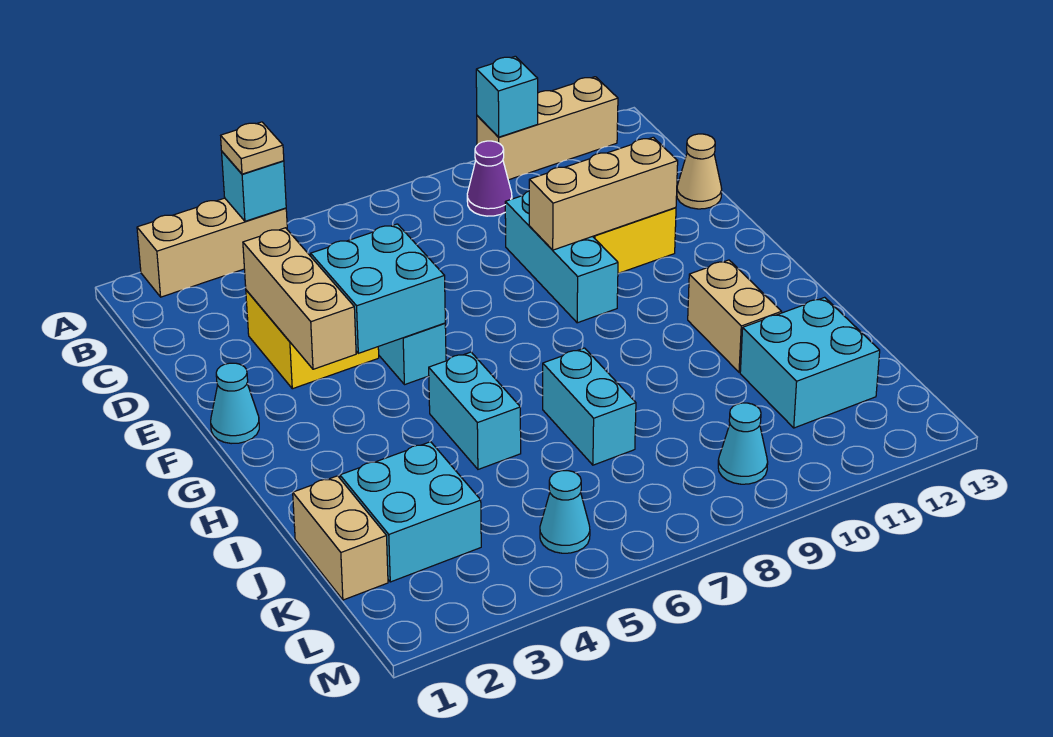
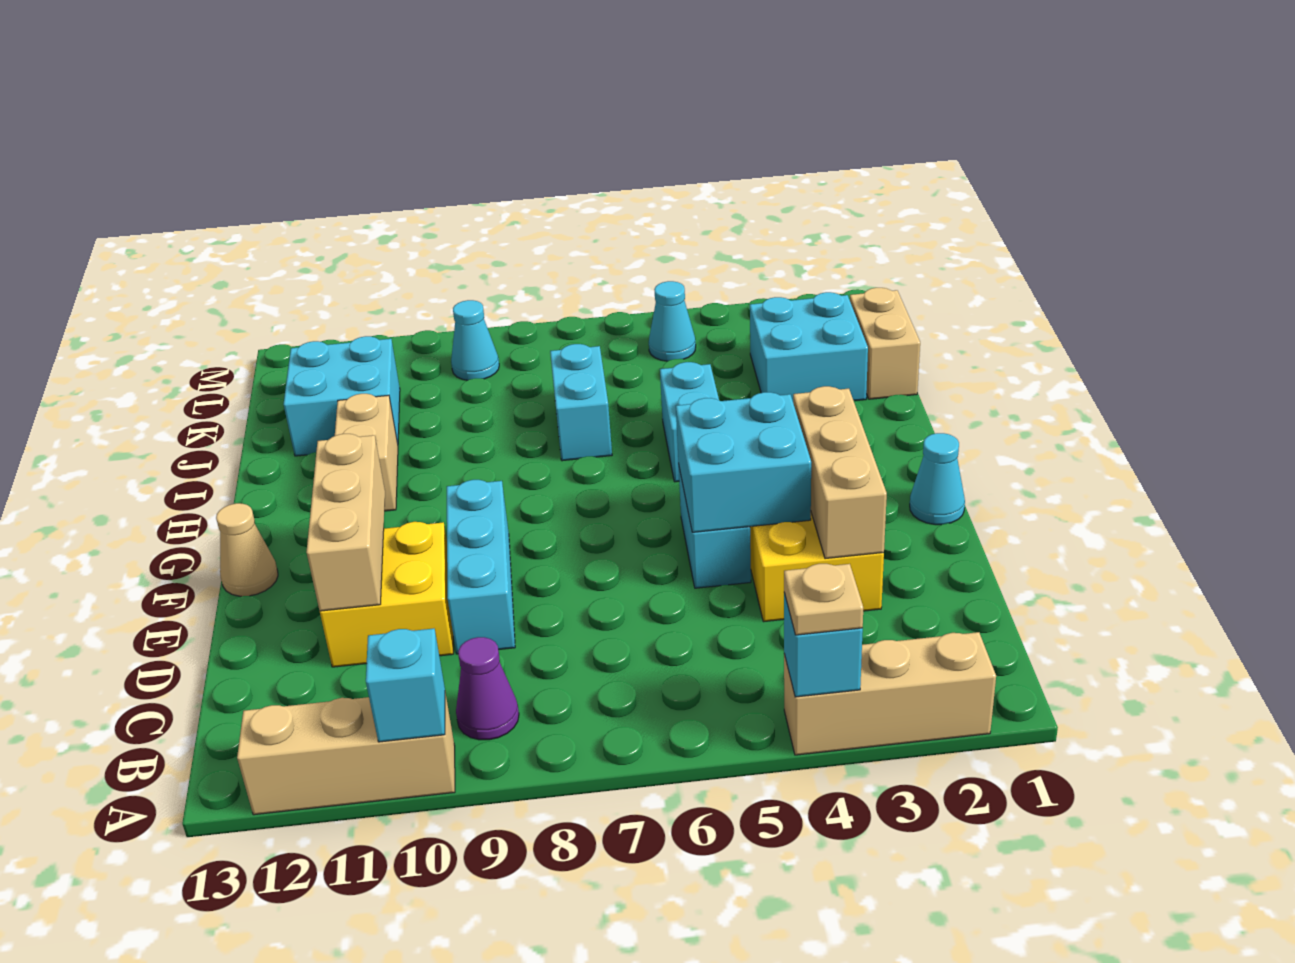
tan 1x1 cone [677,134,722,209] -> tan 1x1 cone moved to [216,503,278,596]
tan 1x3 brick [529,137,678,250] -> tan 1x3 brick turned to [306,434,385,611]

